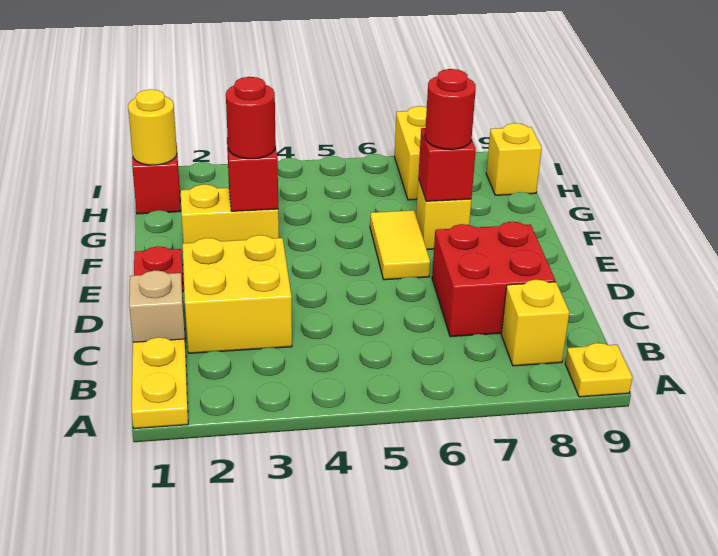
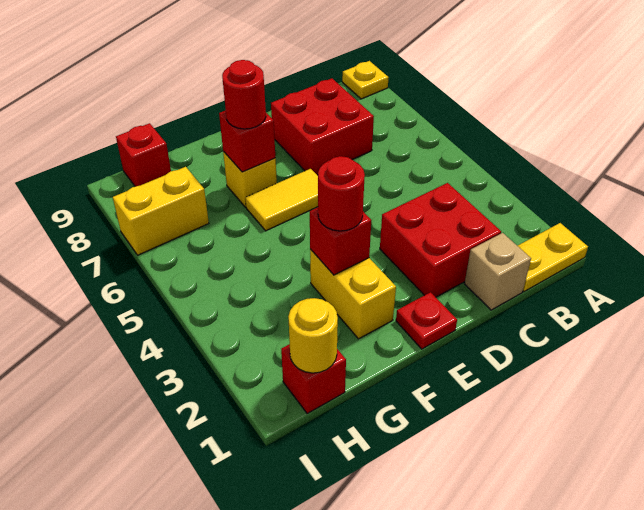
yellow 1x1 brick [501,280,569,366] -> none
yellow 2x2 brick [183,235,292,353] -> red 2x2 brick [380,183,501,297]
yellow 1x1 brick [486,123,542,195] -> red 1x1 brick [116,123,171,186]

